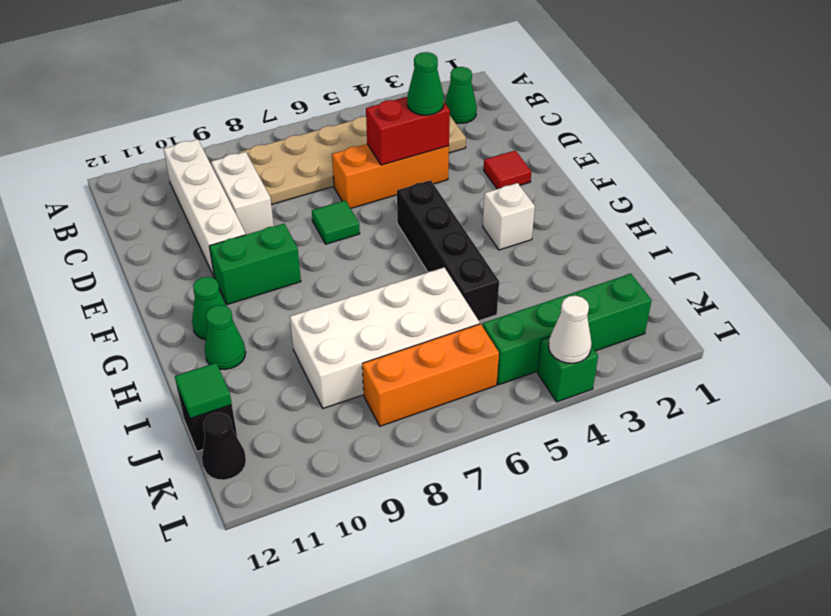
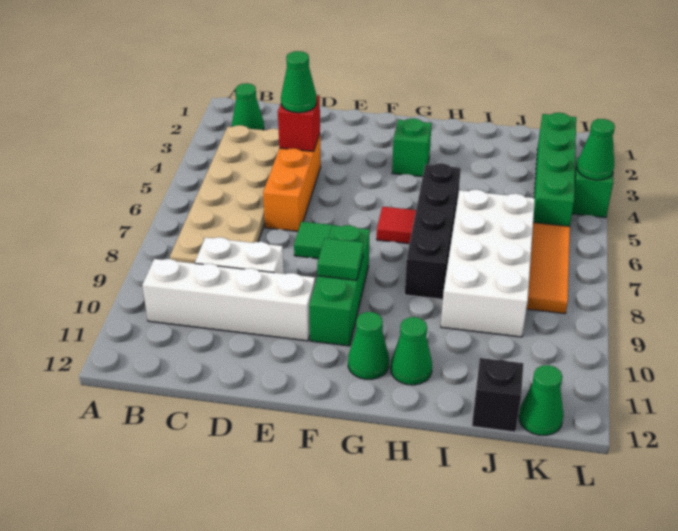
red 1x2 brick [366,97,450,165] -> red 1x1 brick [278,95,320,151]
red 1x1 tile [484,151,531,189] -> red 1x1 tile moved to [377,207,416,244]
black 1x4 brick [397,180,499,321] -> black 1x4 brick turned to [405,163,461,299]
green 1x2 brick [209,224,301,305] -> green 1x3 brick [309,225,370,346]
white 1x1 brick [483,183,535,250] -> green 1x1 brick [392,118,432,177]
green 1x1 tile [175,363,232,419] -> green 1x1 tile moved to [317,238,364,280]
orange 1x3 brick [362,324,499,426] -> orange 1x3 tile [527,223,570,314]
black 1x1 cone [202,413,246,480] -> green 1x1 cone [519,365,564,435]
white 1x1 cone [549,296,591,363] -> green 1x1 cone [577,119,615,180]

